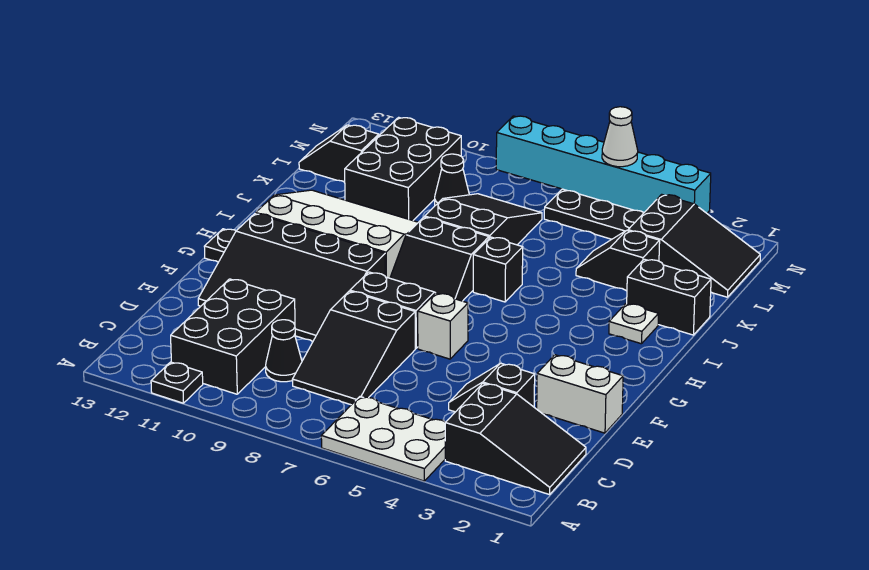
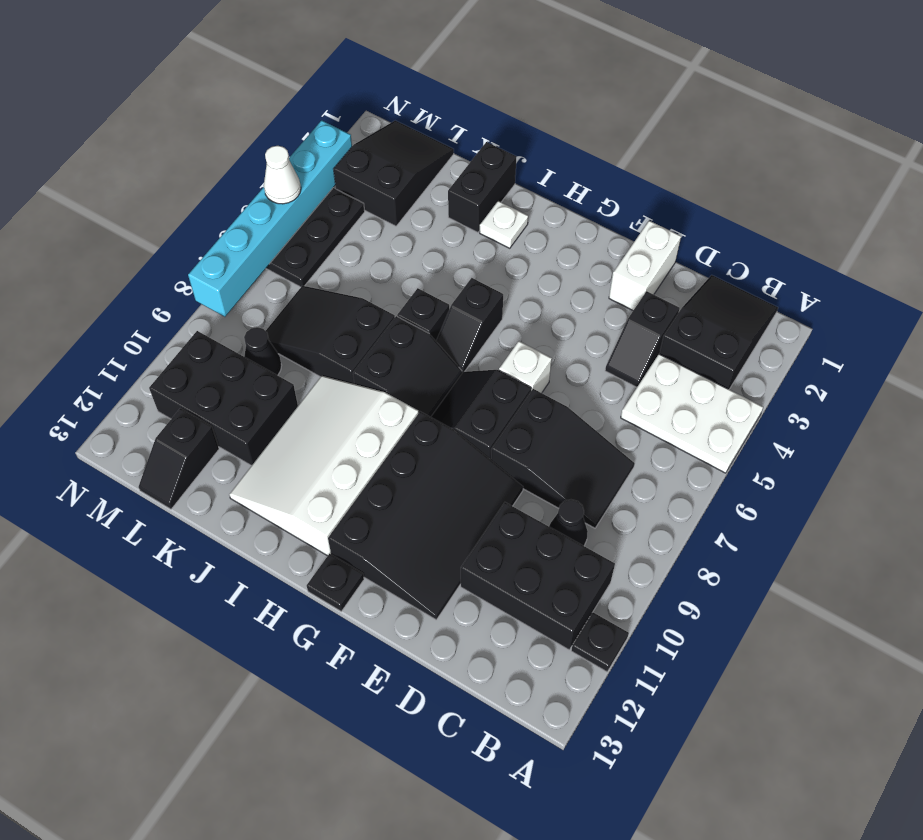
white 2x3 plate [321,397,446,481] -> white 2x3 plate turned to [621,354,763,473]
black 1x2 slope [576,230,660,291] -> black 1x2 slope moved to [436,278,503,373]

